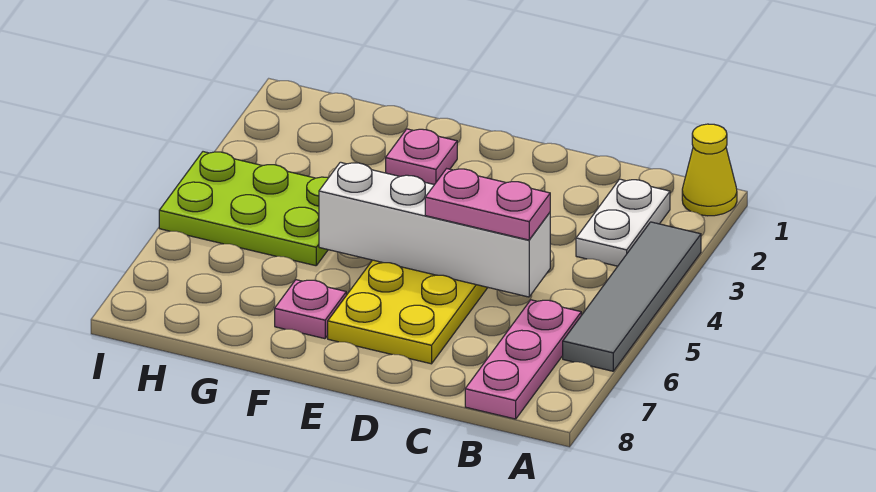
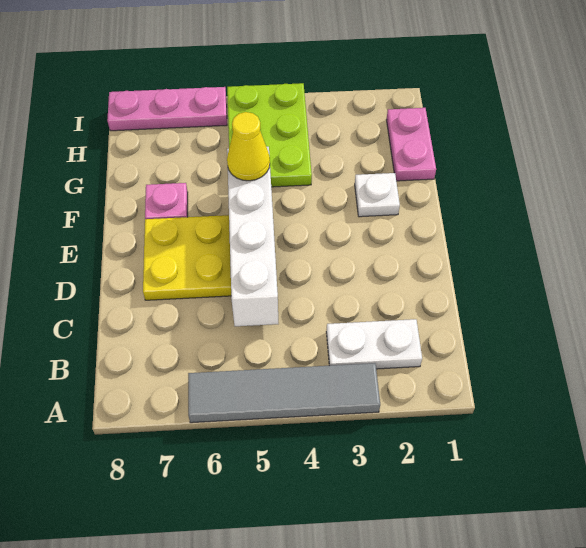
yellow 1x1 cone [682,124,737,216] -> yellow 1x1 cone moved to [227,112,270,181]
pink 1x3 plate [465,300,581,419] -> pink 1x3 plate moved to [107,87,227,131]
pink 1x2 plate [425,169,550,240] -> pink 1x2 plate moved to [386,108,436,181]
pink 1x1 plate [386,129,457,185] -> white 1x1 plate [355,173,400,217]

